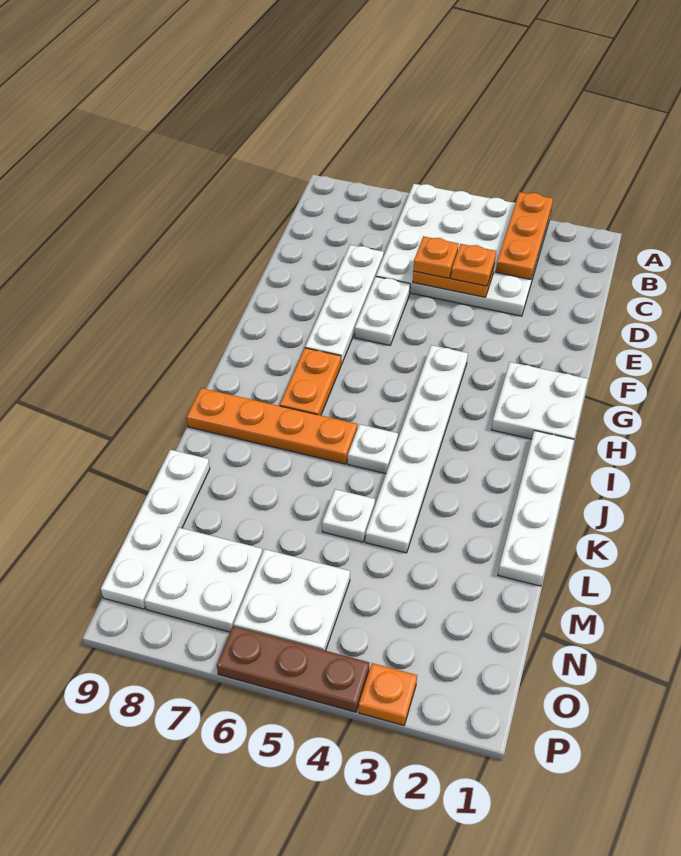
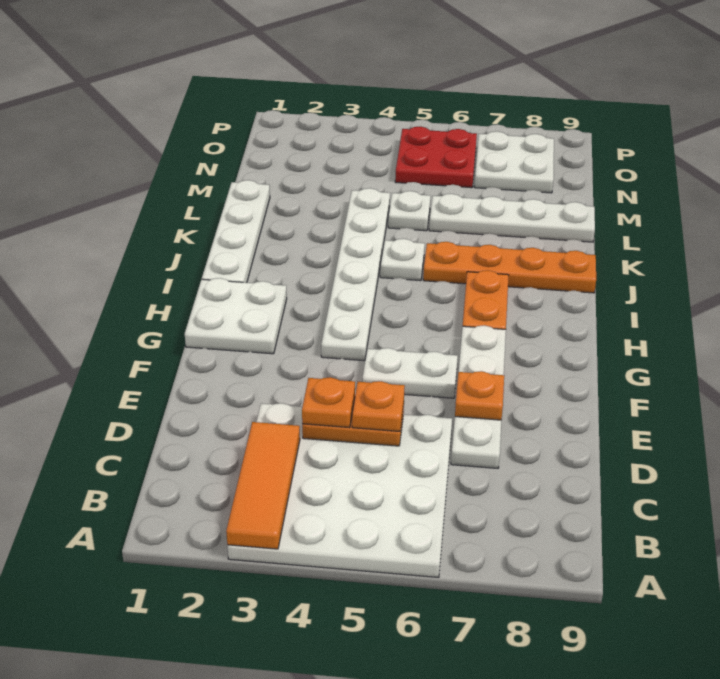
orange 1x3 plate [496,192,553,279] -> orange 1x3 tile [226,422,300,549]
white 1x2 plate [355,277,410,345] -> white 1x2 plate turned to [363,348,458,398]
white 1x4 plate [101,450,210,609] -> white 1x4 plate turned to [429,194,595,242]
white 2x2 plate [234,549,350,651] -> red 2x2 plate [395,127,477,188]
orange 1x1 plate [359,663,417,725] -> orange 1x1 plate moved to [455,371,504,420]
brown 1x3 plate [217,626,369,712] -> none

